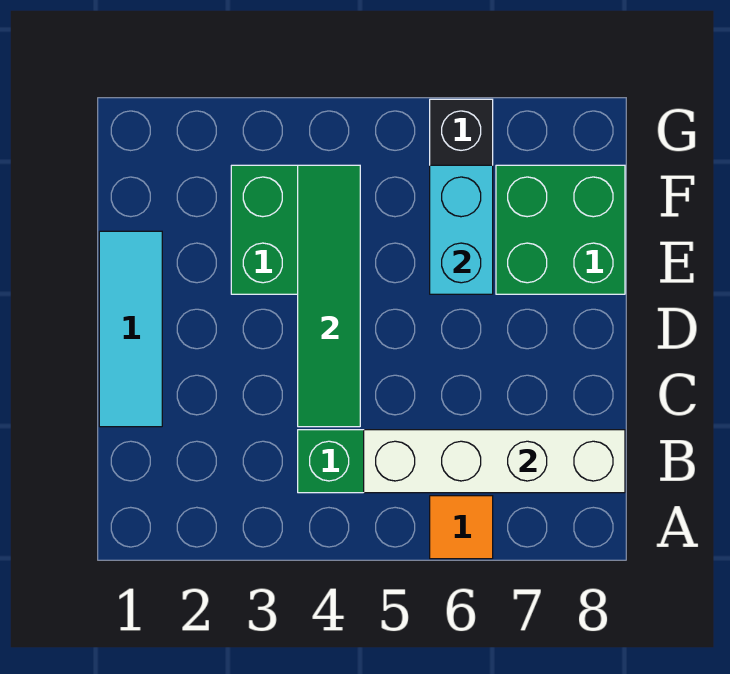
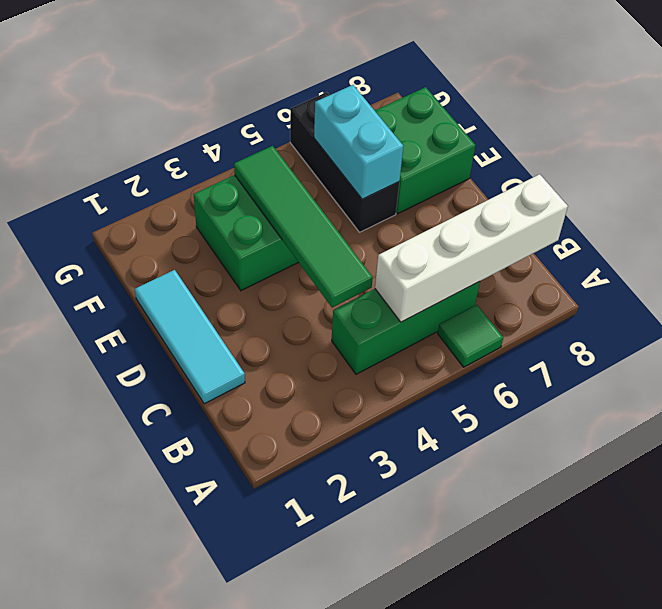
orange 1x1 tile [430,496,493,559] -> green 1x1 tile [438,305,503,367]

